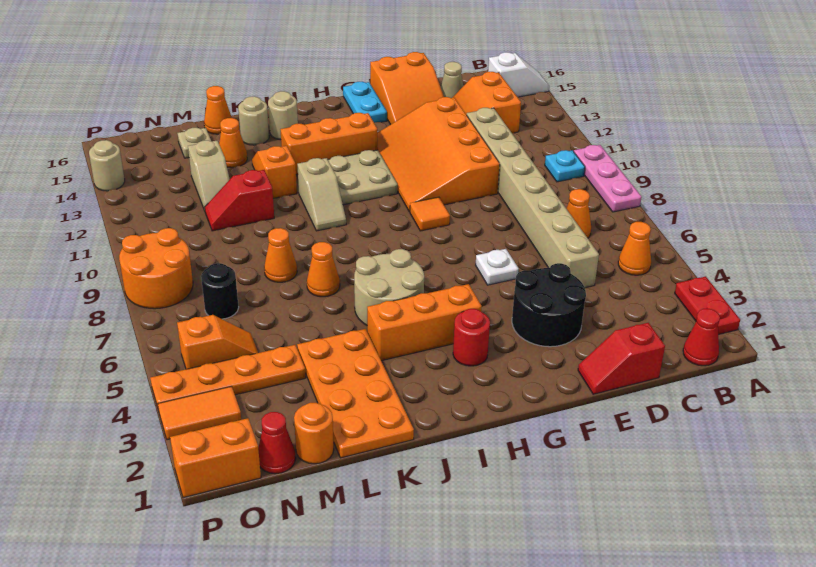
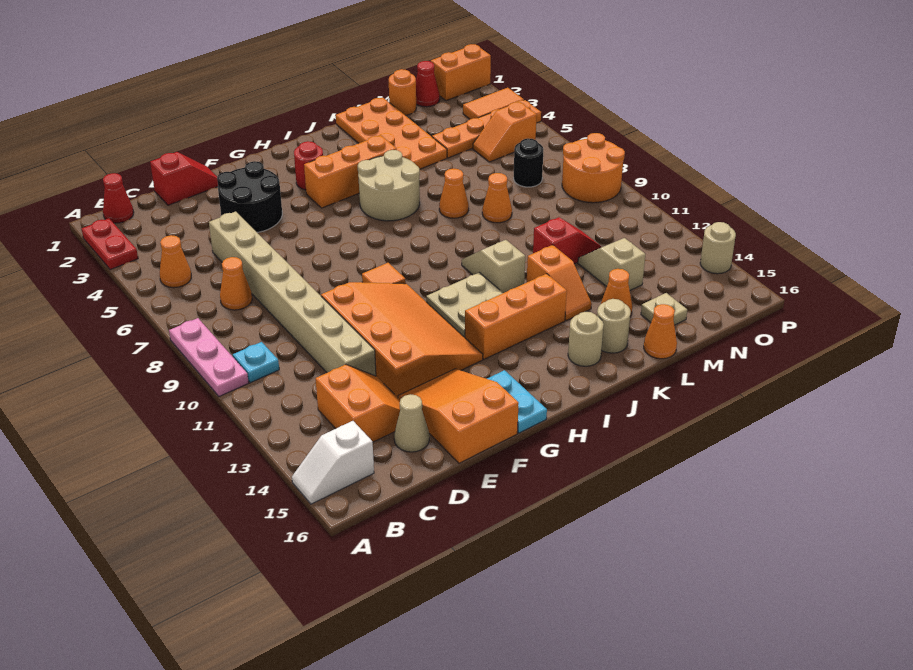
white 1x1 plate [476,249,519,285] -> none

